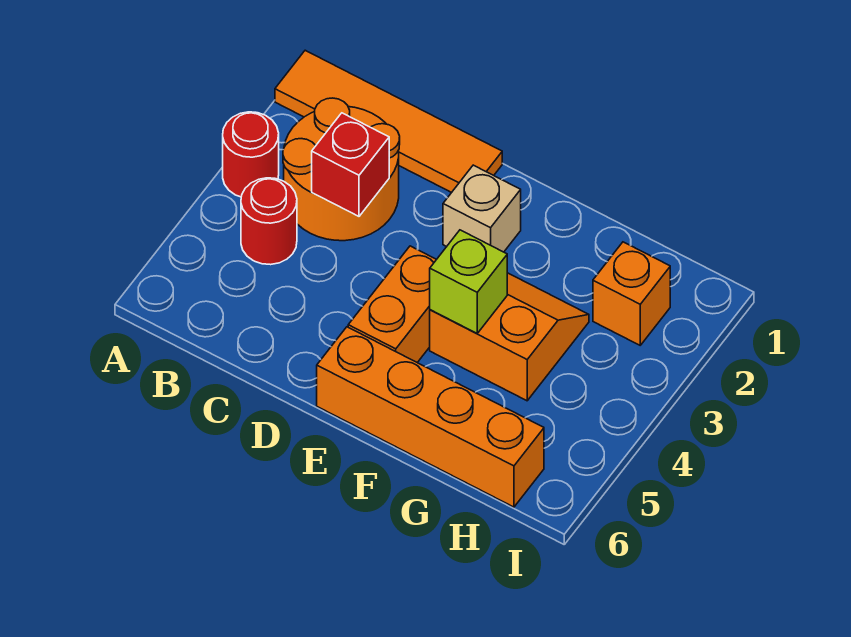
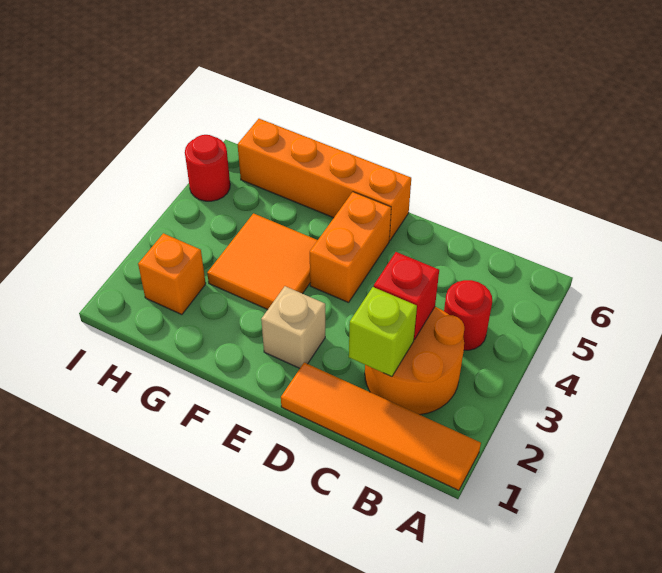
red 1x1 round brick [223,112,279,197] -> red 1x1 round brick moved to [185,135,230,201]
orange 2x2 slope [430,273,589,401] -> orange 2x2 tile [207,213,318,310]
lime 1x1 brick [430,230,507,333] -> lime 1x1 brick moved to [349,287,417,377]

